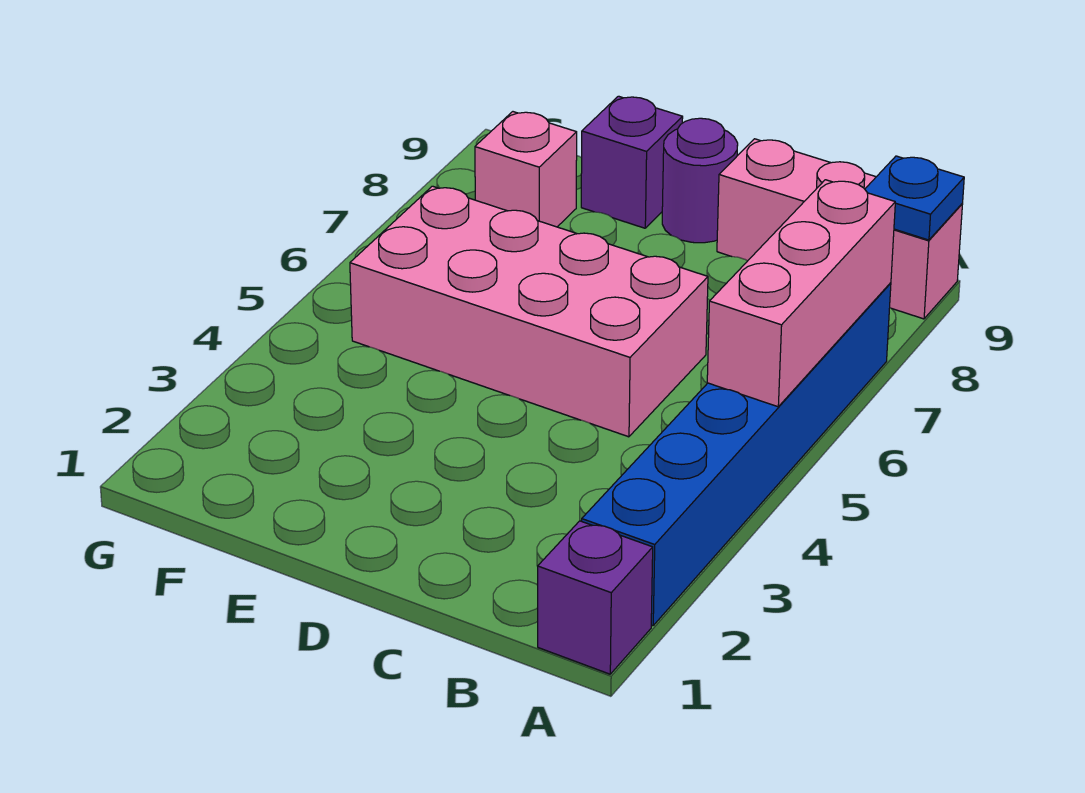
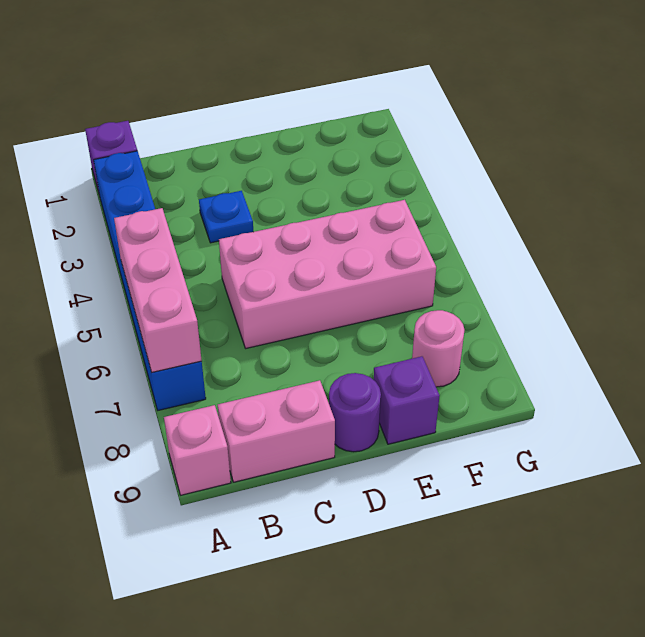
blue 1x1 plate [865,156,964,240] -> blue 1x1 plate moved to [199,191,253,243]
pink 1x1 brick [475,112,577,227] -> pink 1x1 round brick [412,310,464,387]

